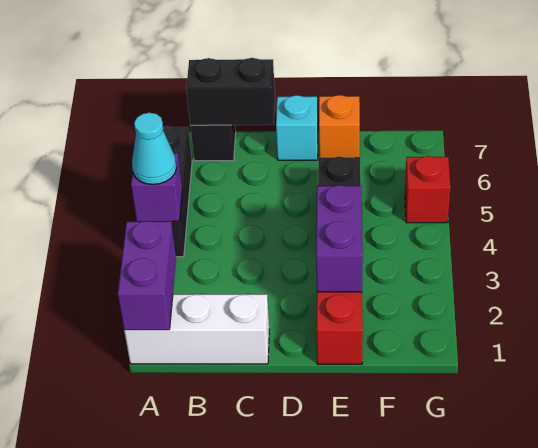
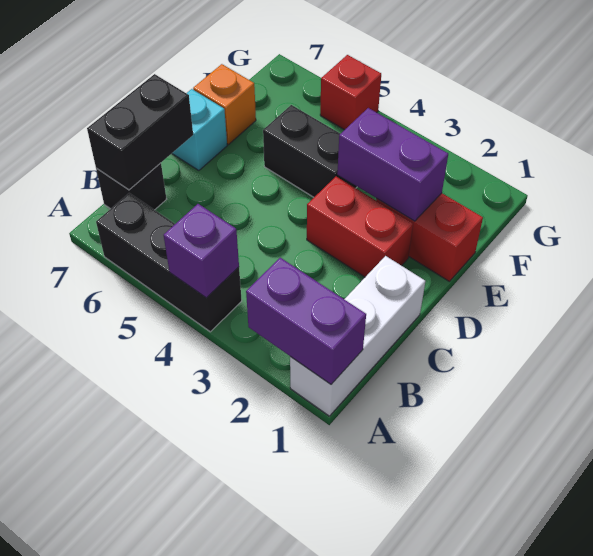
cyan 1x1 cone [132,113,176,185] -> none
none -> red 1x2 brick [307,177,413,277]

